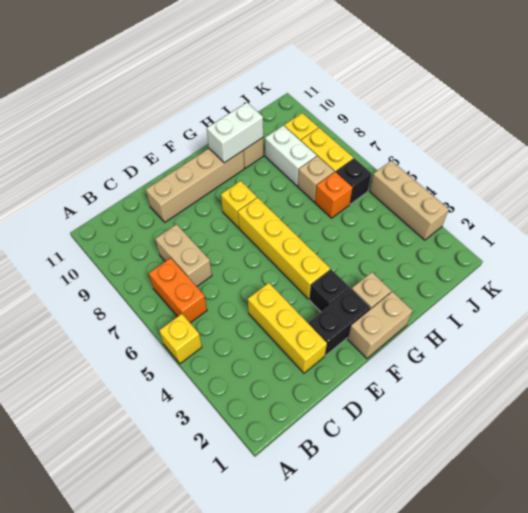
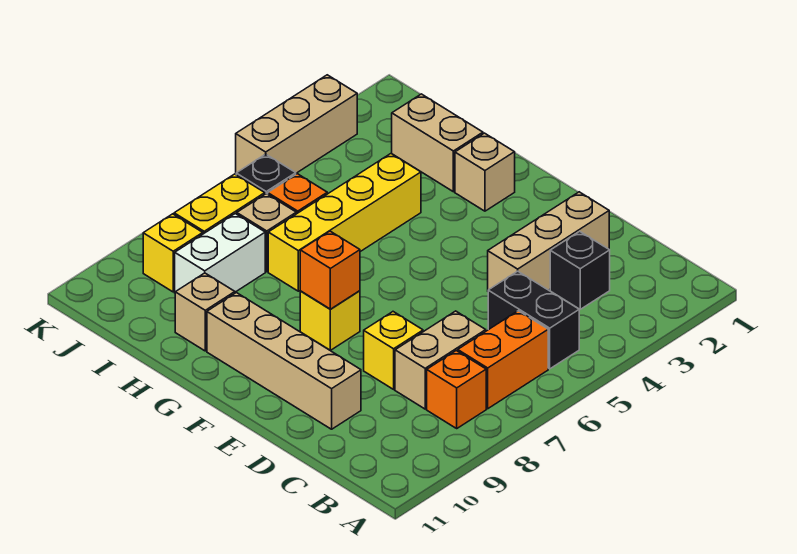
yellow 1x1 brick [159,314,202,364] -> yellow 1x1 brick moved to [364,312,423,389]
none -> orange 1x1 brick [427,351,486,428]
yellow 1x3 brick [248,283,327,373] -> tan 1x3 brick [488,192,609,290]
black 1x2 brick [309,289,370,355] -> black 1x2 brick moved to [488,271,579,369]
tan 1x2 brick [348,292,413,359] -> tan 1x2 brick moved to [392,94,483,192]
black 1x1 brick [309,269,350,312] -> black 1x1 brick moved to [550,231,610,309]
yellow 1x4 brick [238,197,330,299] -> yellow 1x4 brick moved to [268,154,421,291]
none -> orange 1x1 brick [300,231,360,309]
white 1x2 brick [207,102,263,163] -> none

